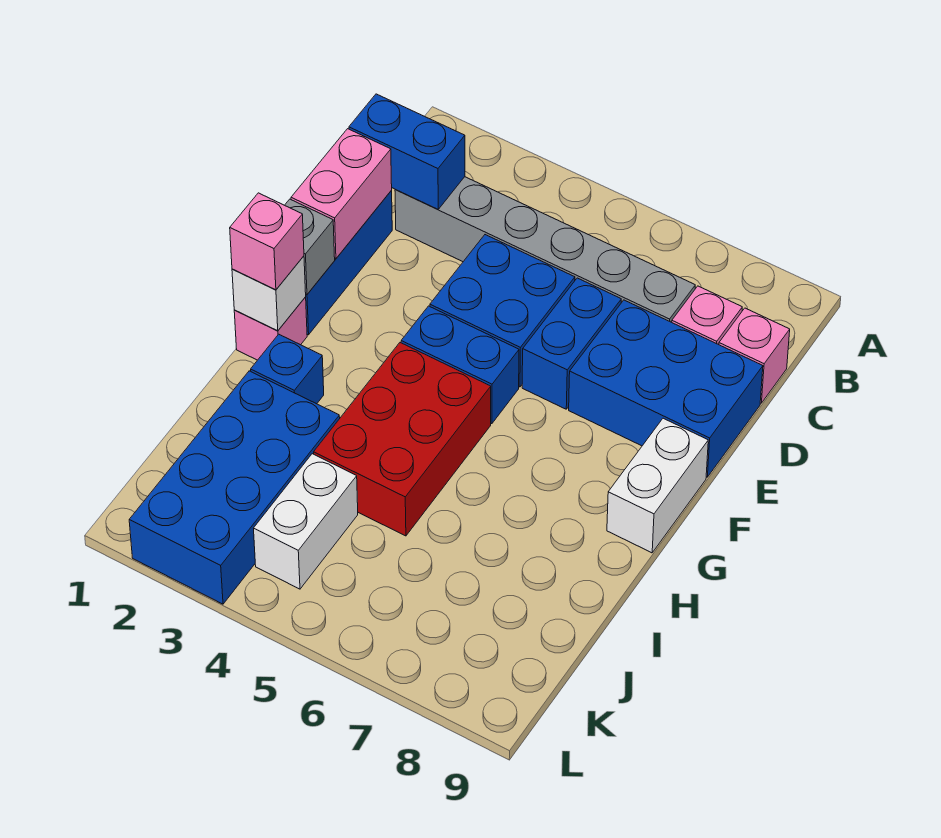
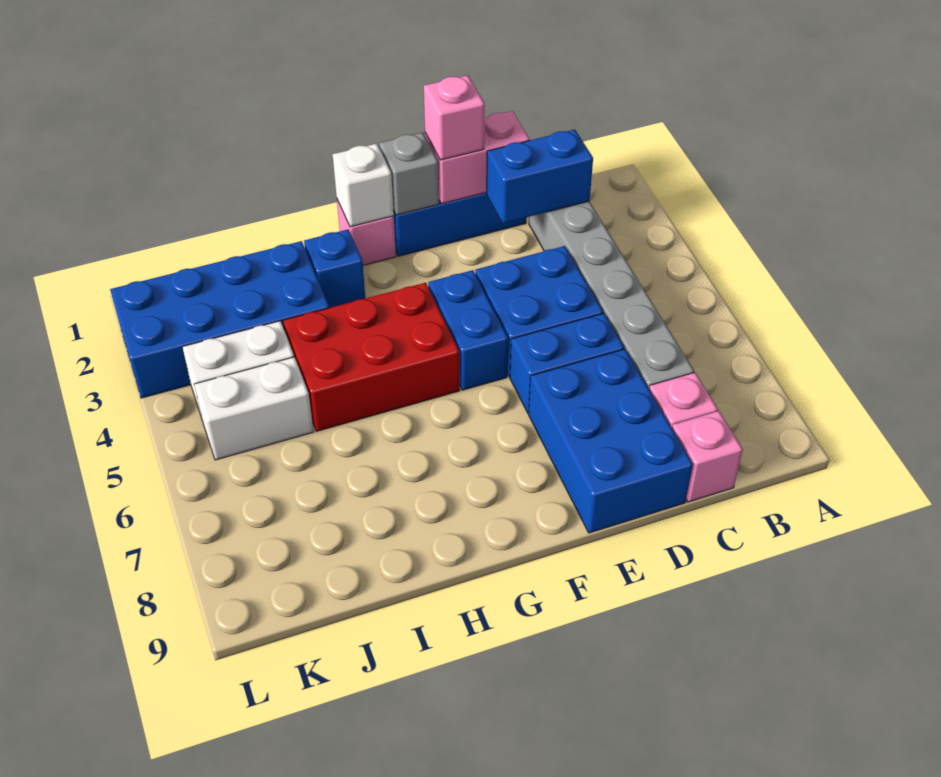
blue 1x2 brick [349,94,465,209] -> blue 1x2 brick turned to [487,130,593,223]
white 1x2 brick [607,418,708,553] -> white 1x2 brick moved to [194,357,314,460]
pink 1x1 brick [230,193,304,290] -> pink 1x1 brick moved to [424,75,485,160]

